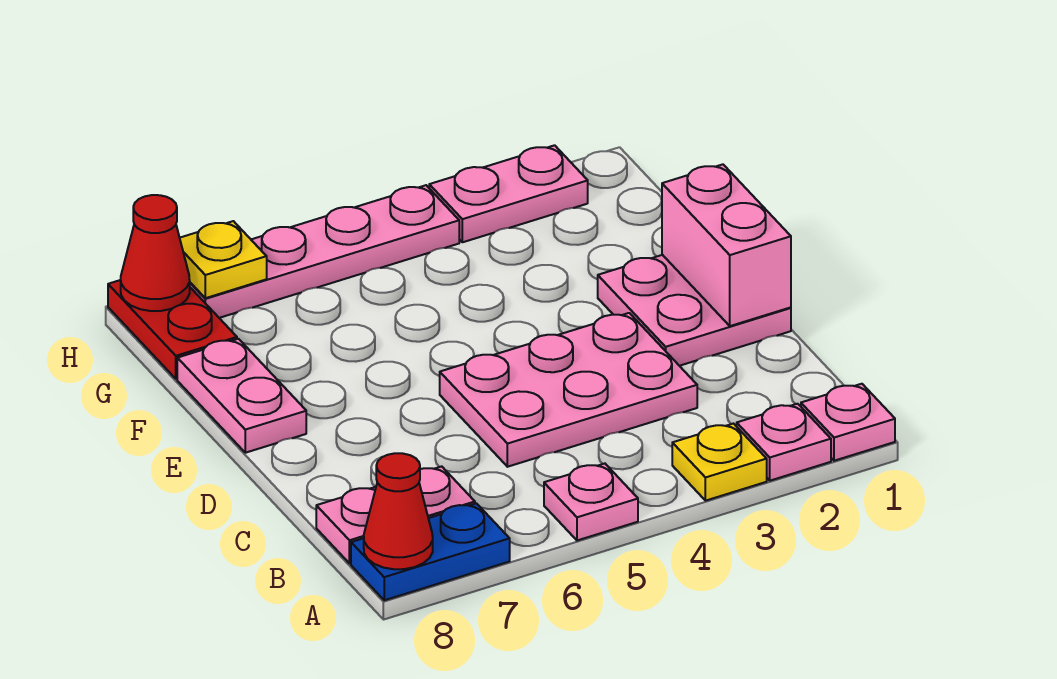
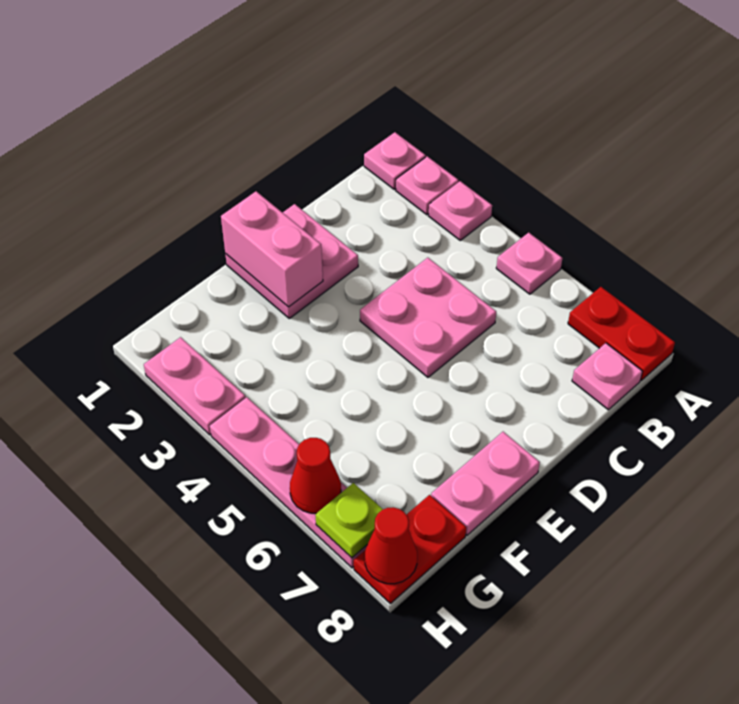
yellow 1x1 plate [672,424,767,501] -> pink 1x1 plate [429,181,492,240]
blue 1x2 plate [351,503,510,600] -> red 1x2 plate [568,287,675,380]
red 1x1 cone [364,453,433,569] -> red 1x1 cone moved to [290,438,341,513]
pink 1x2 plate [316,466,475,563] -> pink 1x1 plate [572,343,642,410]
pink 2x3 plate [440,313,697,467] -> pink 2x2 plate [360,258,496,377]
pink 1x2 brick [662,164,791,326] -> pink 1x2 brick turned to [221,191,323,307]
yellow 1x1 plate [180,221,267,298] -> lime 1x1 plate [315,483,383,558]

